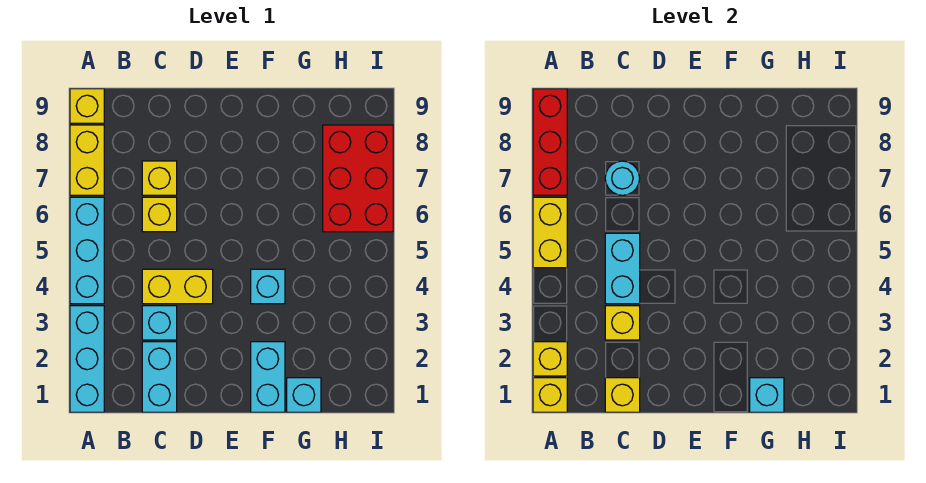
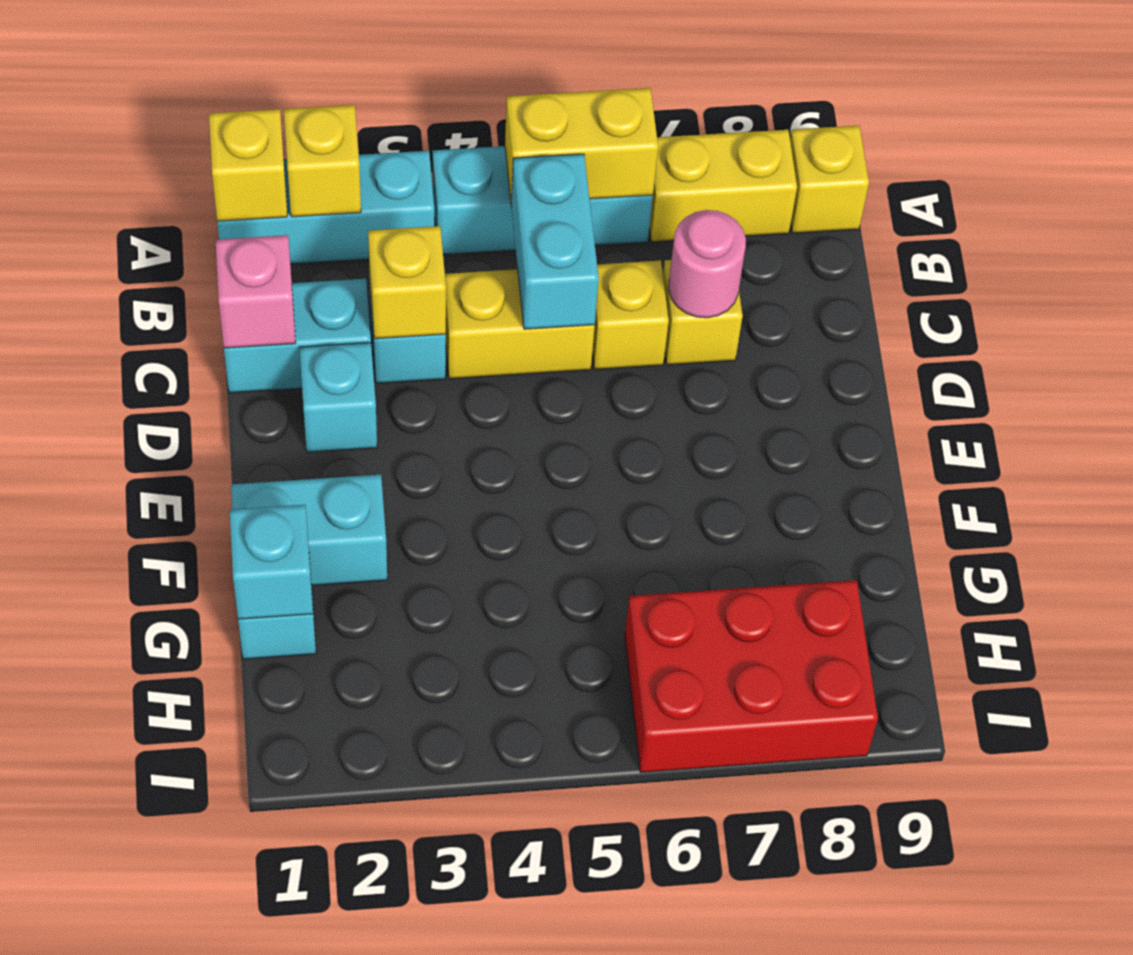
red 1x3 brick [533,89,567,195] -> none
yellow 1x1 brick [605,378,640,412] -> pink 1x1 brick [215,235,296,348]
yellow 1x2 brick [142,269,213,304] -> yellow 1x2 brick turned to [445,269,595,379]
cyan 1x2 brick [605,233,640,304] -> cyan 1x2 brick turned to [511,154,599,329]
cyan 1x1 round brick [605,161,640,195] -> pink 1x1 round brick [669,210,746,318]
cyan 1x1 brick [251,269,285,304] -> cyan 1x1 brick moved to [300,343,377,452]

